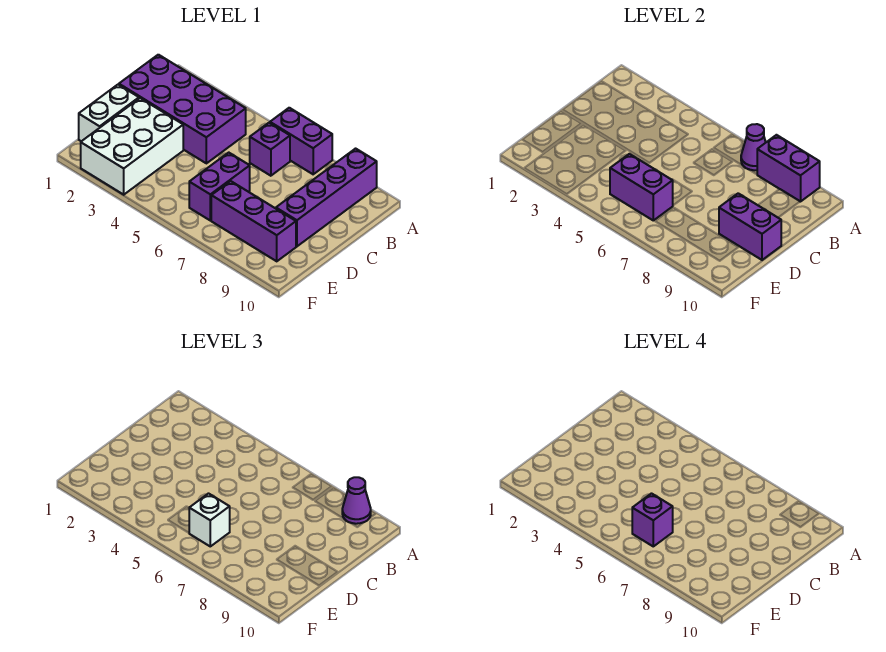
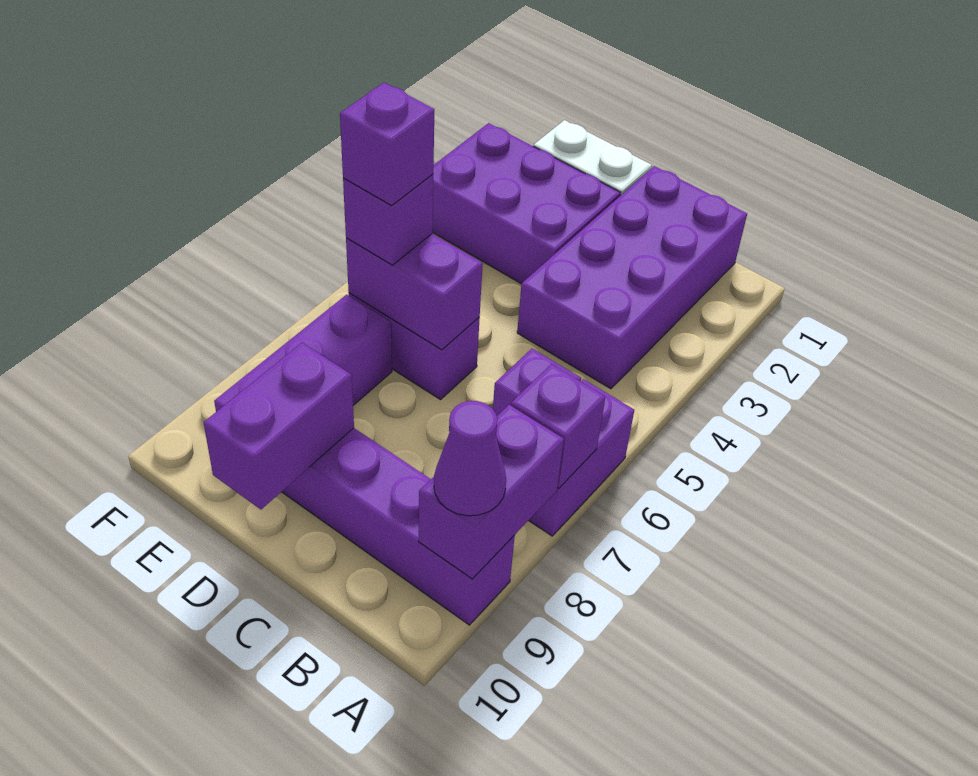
purple 1x1 cone [741,124,766,170] -> purple 1x1 brick [511,364,605,488]
white 2x3 brick [81,98,183,195] -> purple 2x3 brick [432,123,620,284]
purple 1x2 brick [610,154,673,220] -> purple 1x2 brick turned to [346,234,483,350]
white 1x1 brick [189,494,230,546] -> purple 1x1 brick [343,174,433,265]

